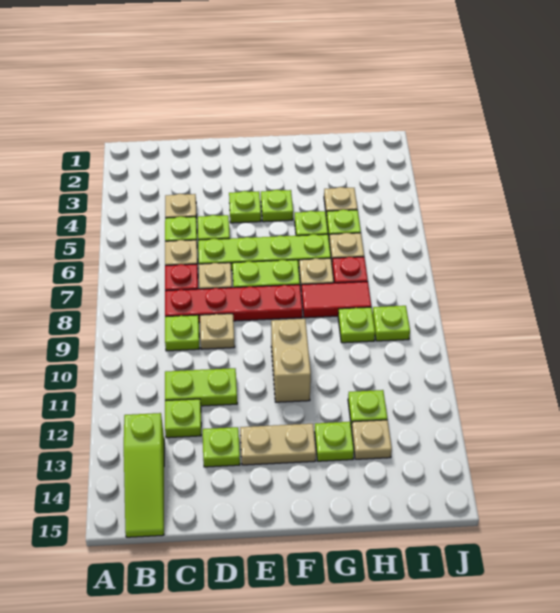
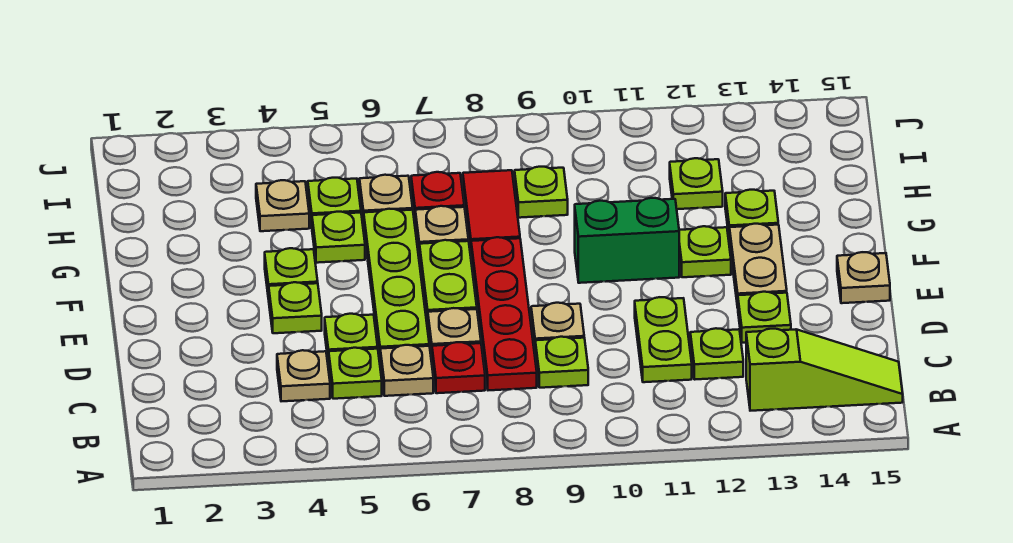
tan 1x2 brick [271,319,311,402] -> green 1x2 brick [575,198,679,283]
tan 1x1 plate [351,420,392,459] -> tan 1x1 plate moved to [837,252,890,303]
lime 1x1 plate [373,306,410,341] -> lime 1x1 plate moved to [679,226,731,277]

